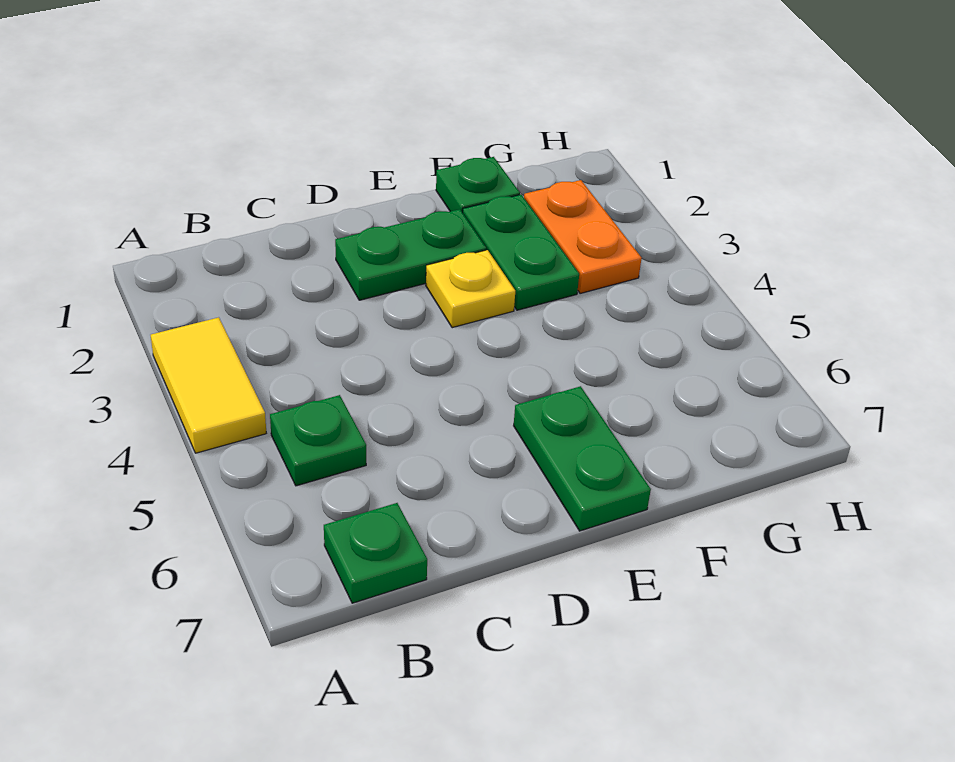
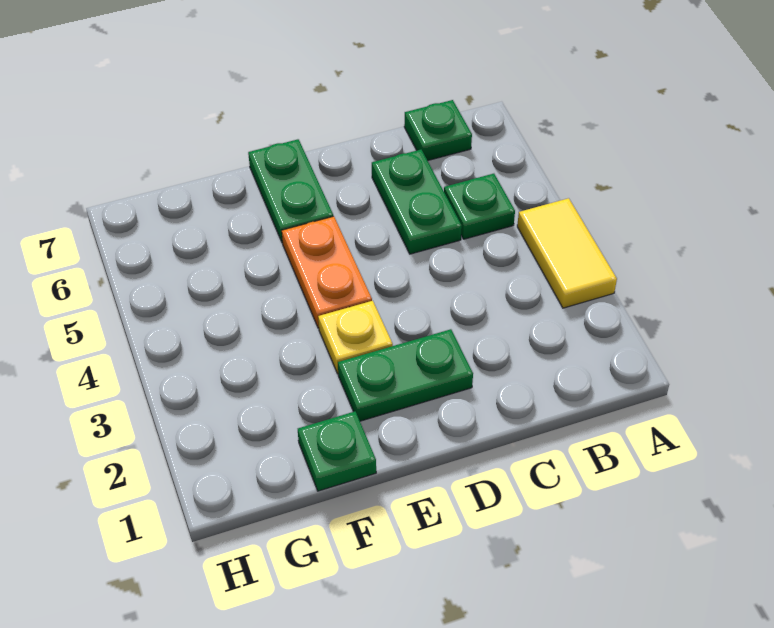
green 1x2 plate [463,195,579,310] -> green 1x2 plate moved to [372,150,462,254]
orange 1x2 plate [524,180,642,294] -> orange 1x2 plate moved to [282,216,372,328]

